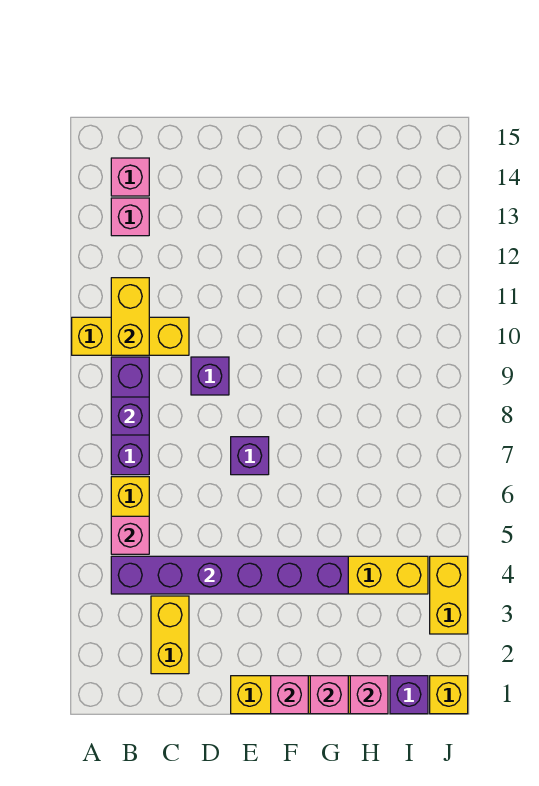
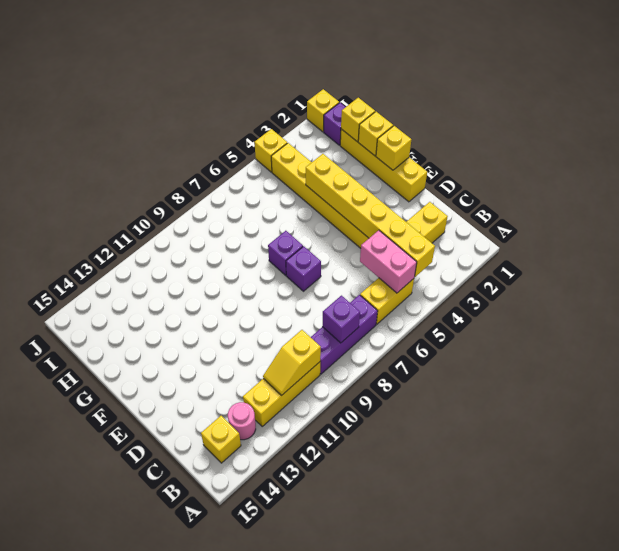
yellow 1x3 brick [72,317,189,355] -> yellow 1x3 brick turned to [243,362,320,426]
purple 1x6 brick [111,556,348,594] -> yellow 1x6 brick [306,154,435,277]
pink 1x1 brick [111,516,149,554] -> pink 1x2 brick [360,230,417,293]
yellow 1x2 brick [111,278,149,355] -> yellow 1x2 slope [263,330,321,395]
pink 1x1 brick [111,198,149,236] -> pink 1x1 round brick [228,402,256,440]
pink 1x1 brick [111,158,149,196] -> yellow 1x1 brick [201,416,241,463]
purple 1x1 brick [191,357,229,395] -> purple 1x1 brick moved to [268,231,303,275]
pink 1x1 brick [271,676,308,714] -> yellow 1x1 brick [376,126,411,170]
pink 1x1 brick [310,676,348,714] -> yellow 1x1 brick [358,112,393,156]
pink 1x1 brick [350,676,388,714] -> yellow 1x1 brick [341,98,375,142]
yellow 1x2 brick [430,556,468,634] -> yellow 1x1 brick [254,129,287,172]

